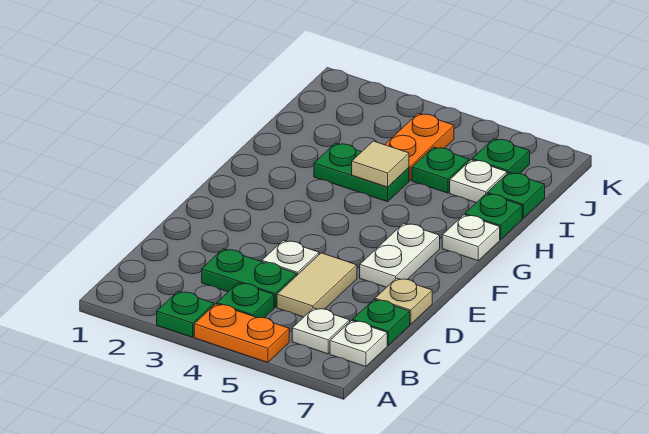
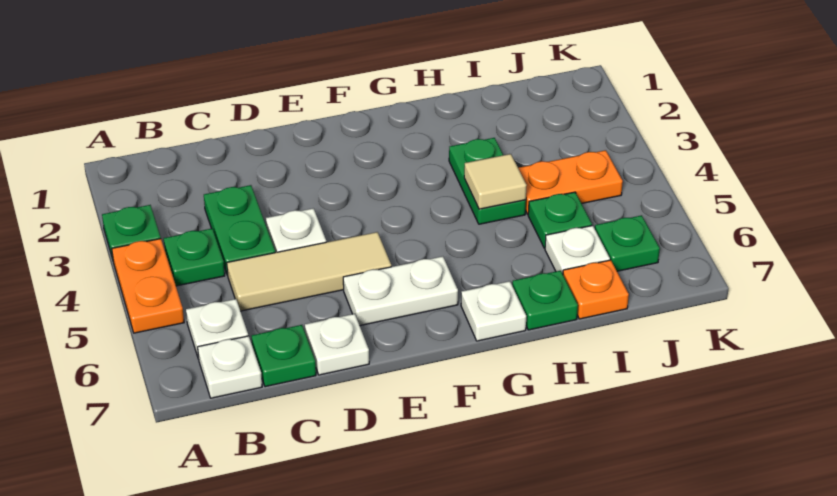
tan 1x2 tile [277,253,357,317] -> tan 1x3 tile [227,232,391,311]
tan 1x1 plate [375,278,432,324] -> white 1x1 plate [305,314,369,375]
green 1x1 plate [487,172,545,218] -> orange 1x1 plate [563,260,629,319]

